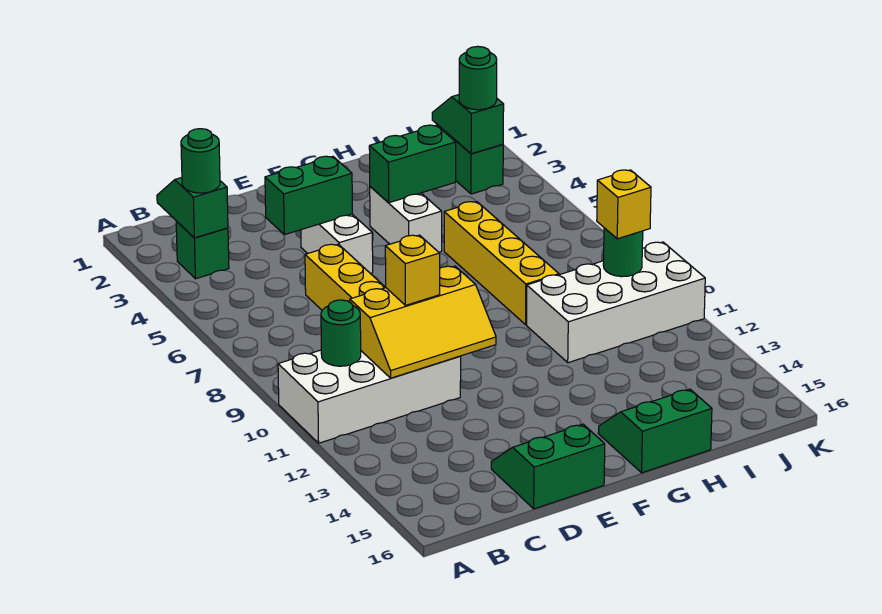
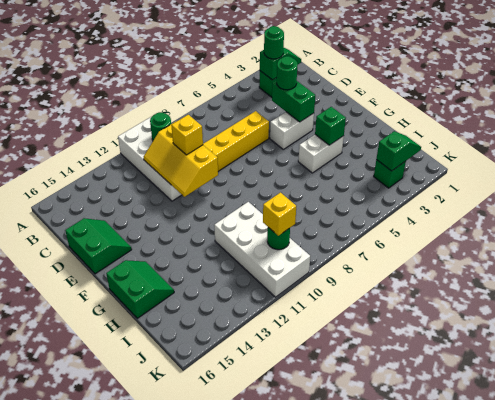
green 1x2 brick [369,125,456,203] -> green 1x1 brick [315,107,346,145]
yellow 1x4 brick [444,202,559,325] -> none
green 1x1 round brick [459,46,497,110] -> green 1x1 round brick moved to [277,56,298,90]

